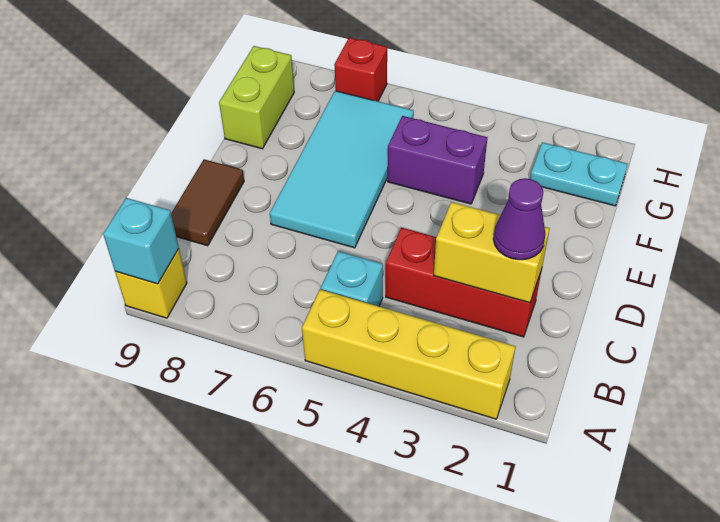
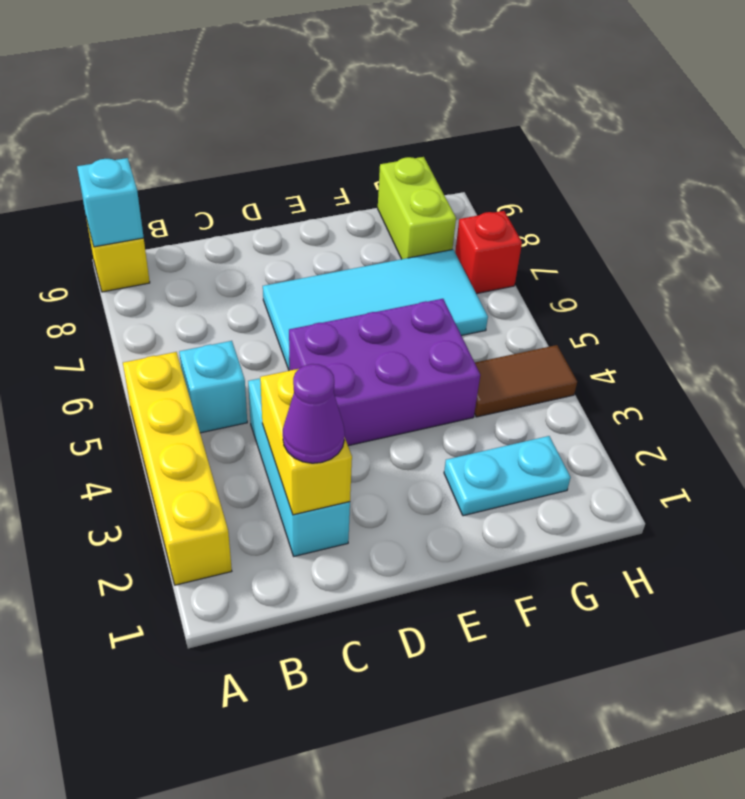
red 1x3 brick [386,228,542,337] -> cyan 1x3 brick [248,379,350,556]
brown 1x2 tile [171,159,244,246] -> brown 1x2 tile moved to [474,345,577,417]
purple 1x2 brick [388,116,487,204] -> purple 2x3 brick [289,299,480,446]
lime 1x2 brick [219,46,294,149] -> lime 1x2 brick turned to [378,157,456,259]
cyan 1x2 plate [530,142,628,206] -> cyan 1x2 plate turned to [444,436,571,516]

